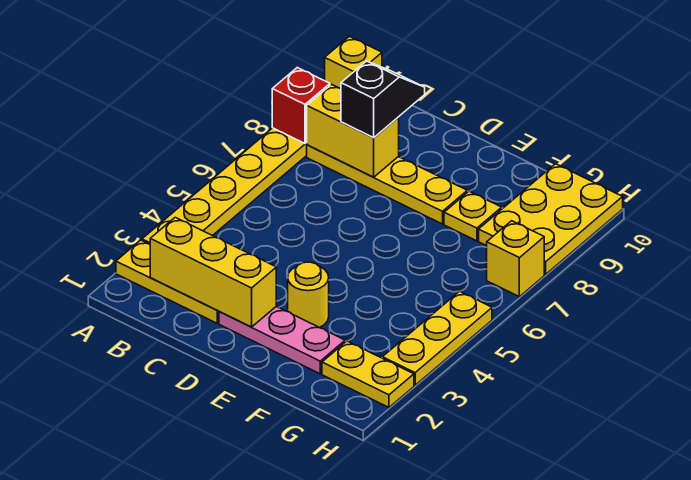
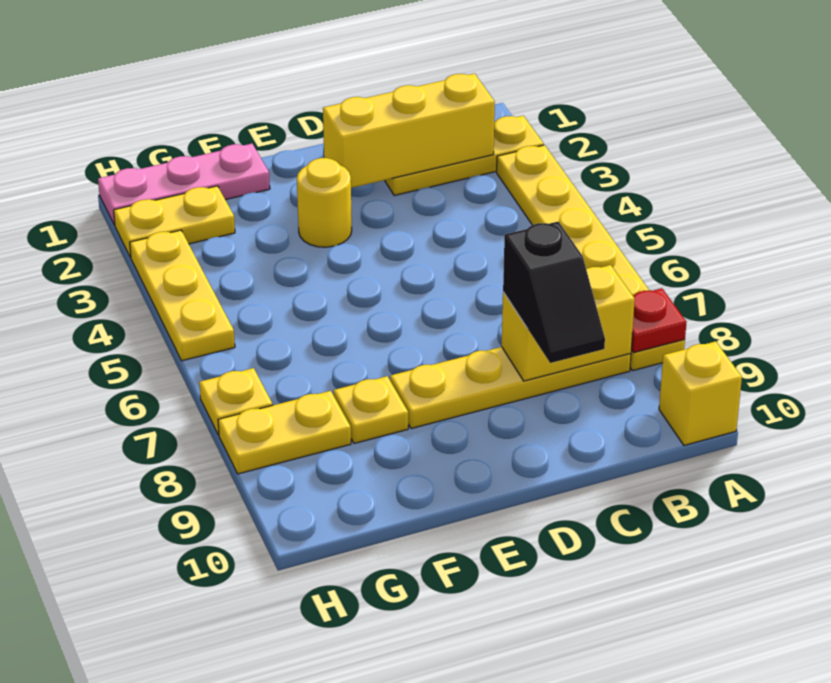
red 1x1 brick [272,68,330,143] -> red 1x1 plate [631,288,686,353]
pink 1x3 plate [219,307,345,374] -> pink 1x3 plate moved to [98,144,270,225]
yellow 2x3 plate [479,164,623,275] -> yellow 1x2 plate [218,391,351,474]
yellow 1x1 brick [487,221,544,297] -> yellow 1x1 plate [199,368,272,435]

